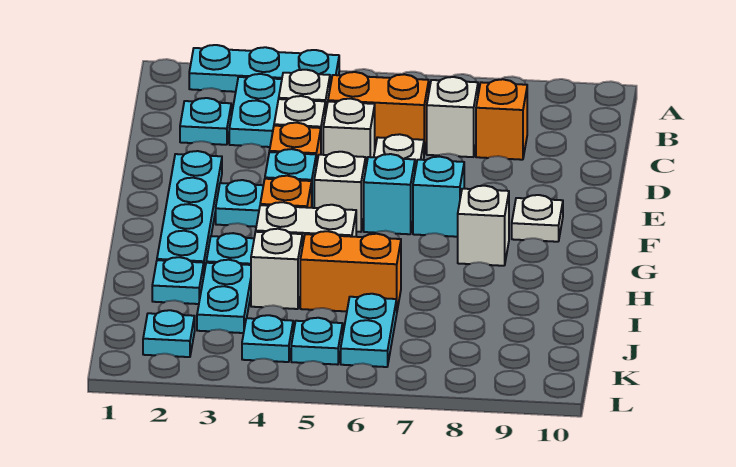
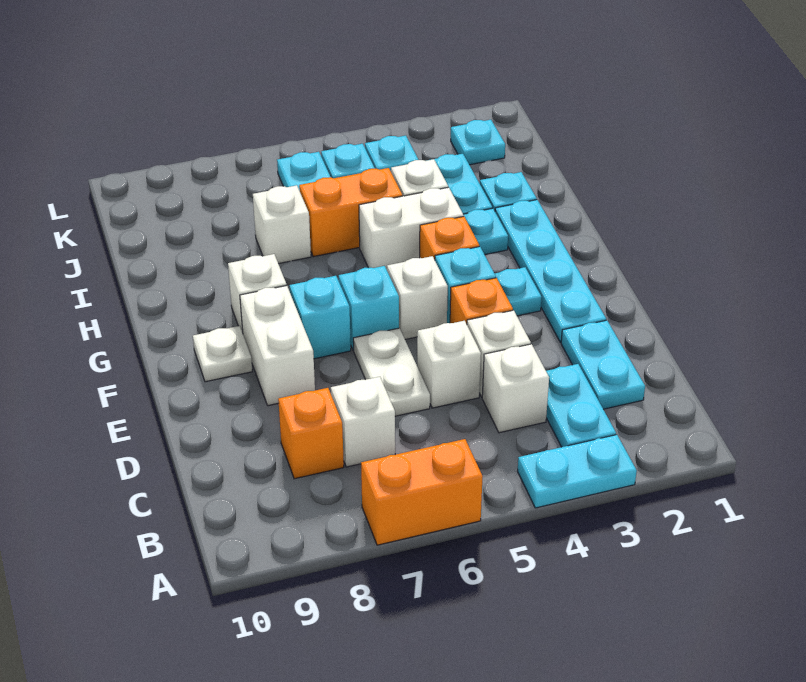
cyan 1x3 plate [189,45,339,92] -> cyan 1x2 plate [518,435,637,508]
cyan 1x1 plate [180,98,231,145] -> cyan 1x2 plate [561,320,645,409]
orange 1x2 brick [328,72,429,154] -> orange 1x2 brick moved to [361,439,483,545]
none -> white 1x2 brick [240,286,315,406]
none -> white 1x1 brick [253,185,311,264]

